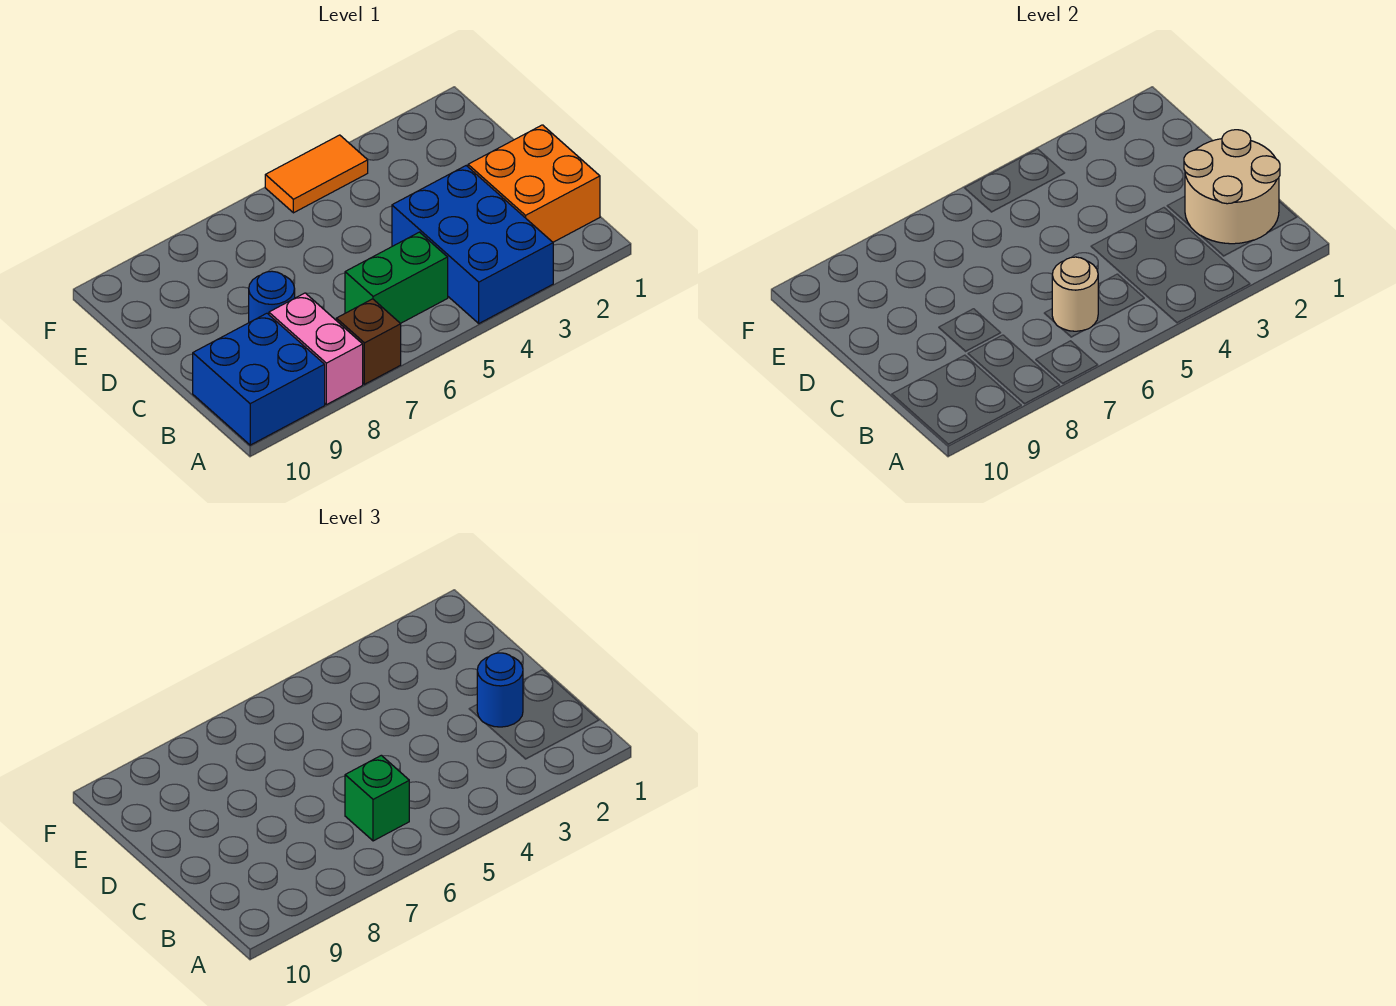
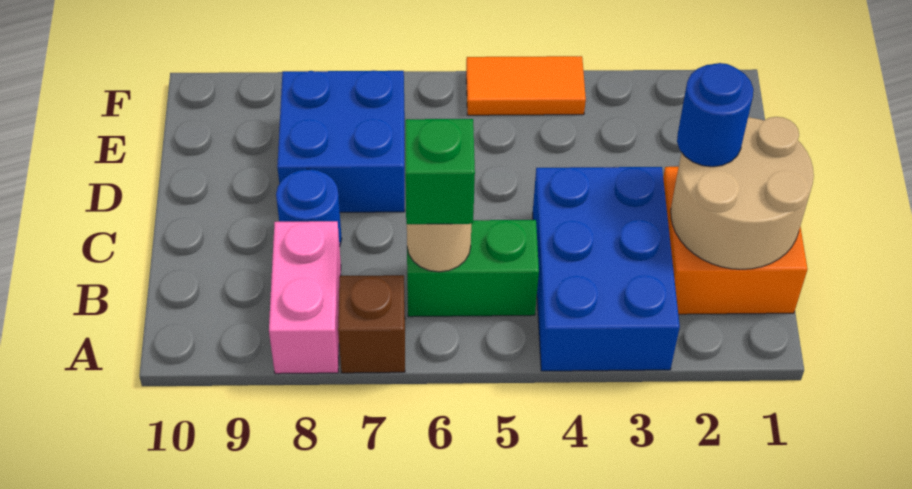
blue 2x2 brick [193,313,325,445] -> blue 2x2 brick moved to [277,70,405,212]

